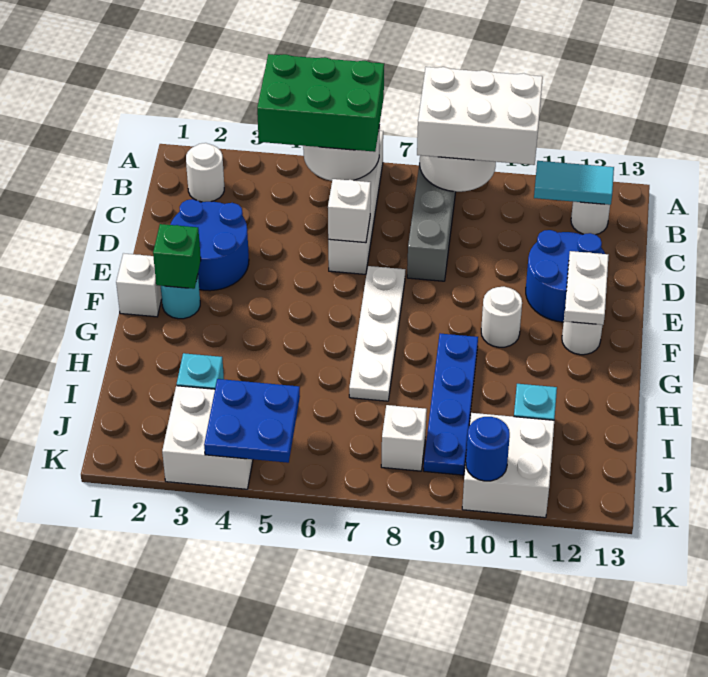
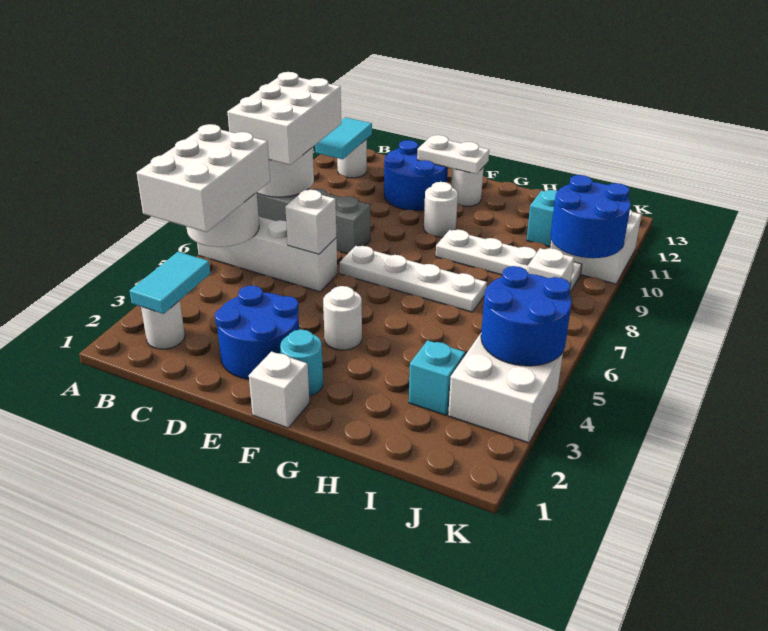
green 2x3 brick [257,54,384,152] -> white 2x3 brick [137,124,270,232]
none -> cyan 1x2 tile [130,252,210,314]
green 1x1 brick [153,224,201,289] -> none
none -> white 1x1 round brick [323,286,362,350]
blue 1x4 plate [424,334,478,475] -> white 1x4 plate [436,230,582,293]
blue 2x2 plate [204,379,300,463] -> blue 2x2 round brick [481,266,572,366]
blue 1x1 round brick [466,417,510,481] -> blue 2x2 round brick [551,175,631,258]

